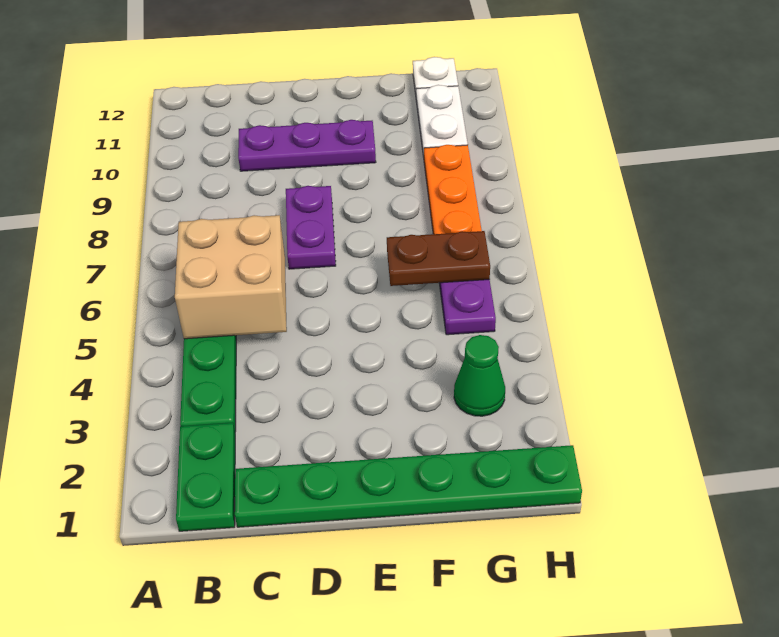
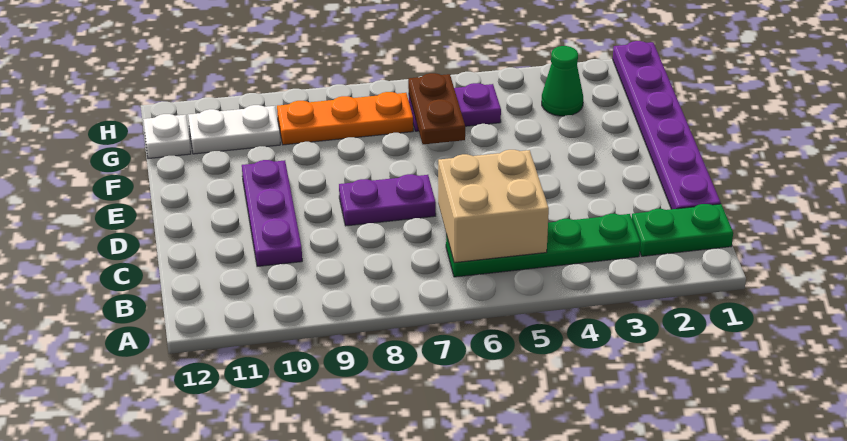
green 1x6 plate [235,445,582,527] -> purple 1x6 plate [613,41,721,209]

